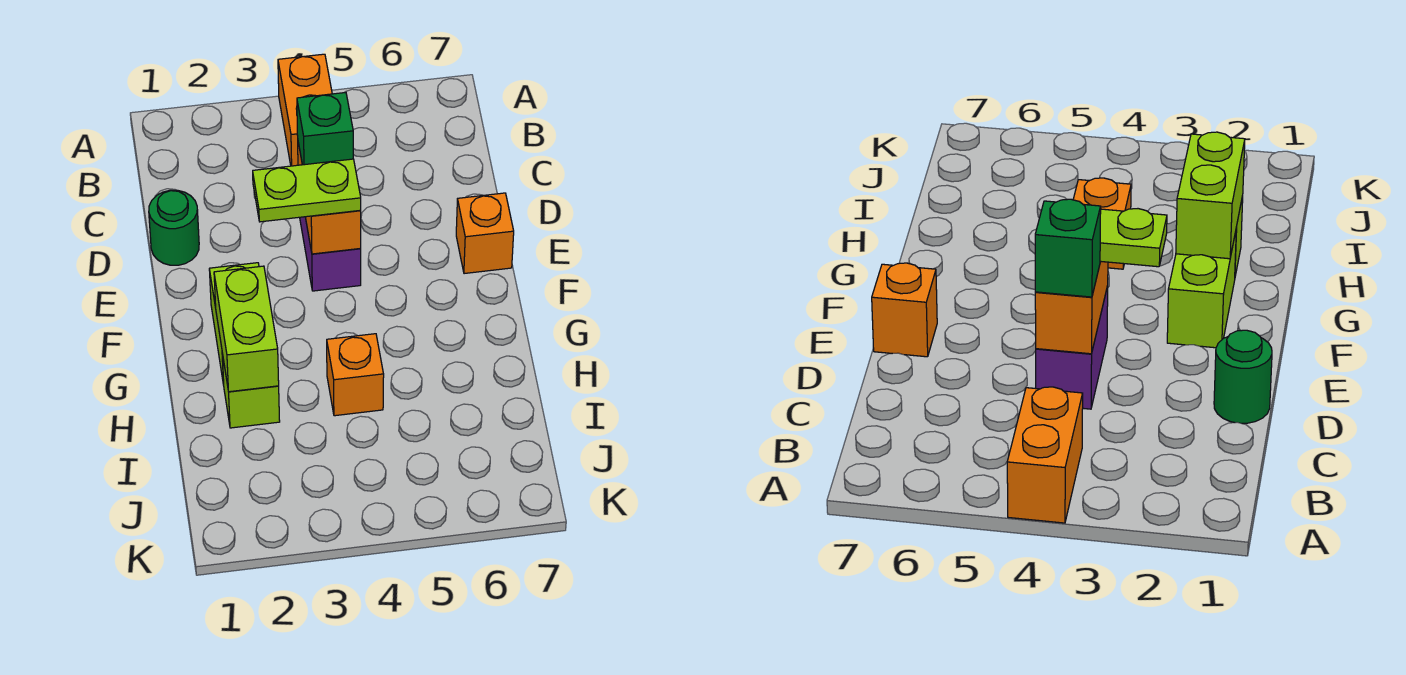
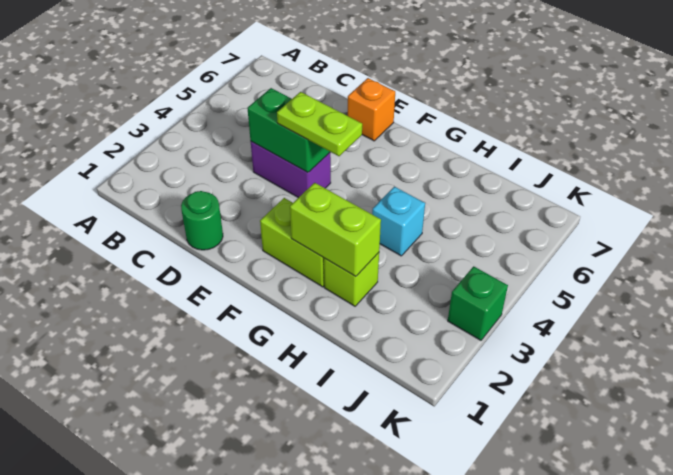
orange 1x2 brick [278,54,332,166] -> none
orange 1x2 brick [298,143,361,254] -> green 1x2 brick [247,88,330,173]
green 1x1 brick [297,93,353,165] -> green 1x1 brick moved to [448,266,508,340]
lime 1x2 plate [253,159,361,222] -> lime 1x2 plate turned to [277,92,362,156]
orange 1x1 brick [327,334,384,416] -> cyan 1x1 brick [372,187,425,256]

